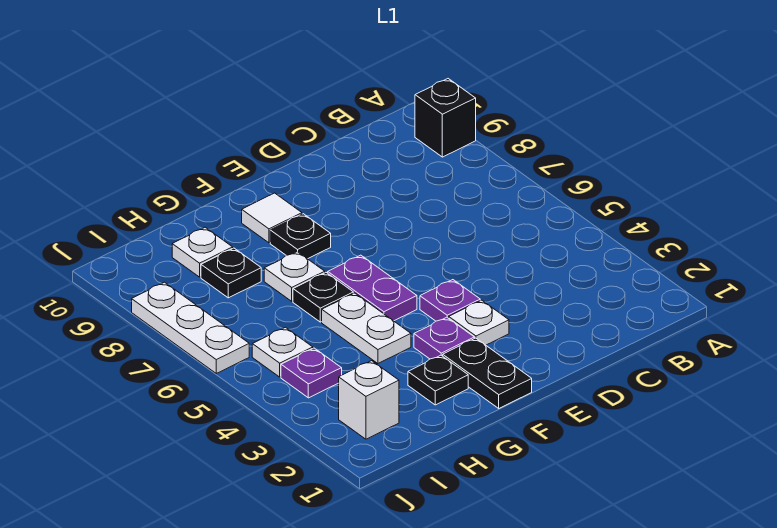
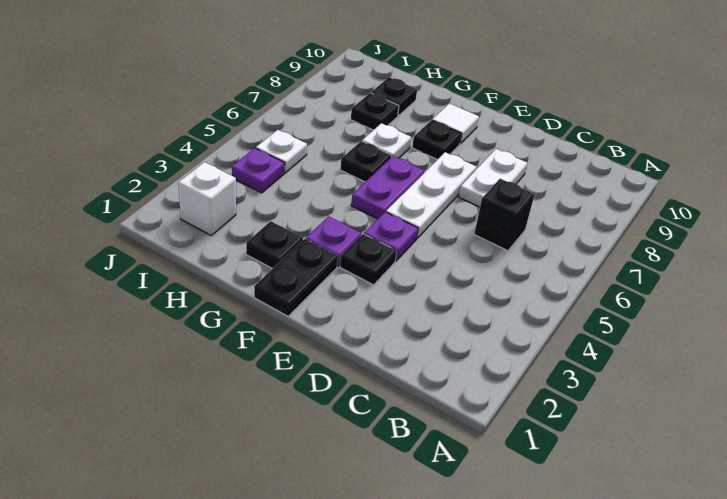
black 1x1 brick [415,79,476,157] -> black 1x1 brick moved to [474,179,534,251]
white 1x1 plate [449,300,509,345] -> black 1x1 plate [340,234,397,285]
white 1x2 plate [322,293,411,363] -> white 1x2 plate moved to [459,149,527,207]
white 1x1 plate [172,227,233,277] -> black 1x1 plate [371,77,417,116]
white 1x3 plate [132,282,249,373] -> white 1x3 plate moved to [386,152,476,238]

